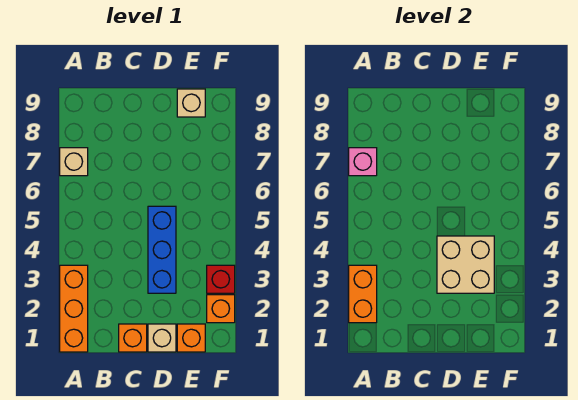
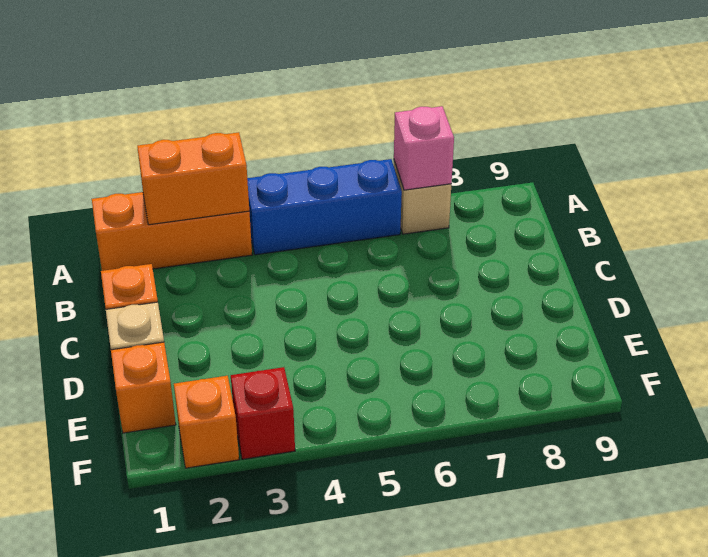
blue 1x3 brick [148,206,176,293] -> blue 1x3 brick moved to [247,159,402,255]
tan 2x2 brick [437,236,494,293] -> none
tan 1x1 brick [177,89,205,117] -> none

